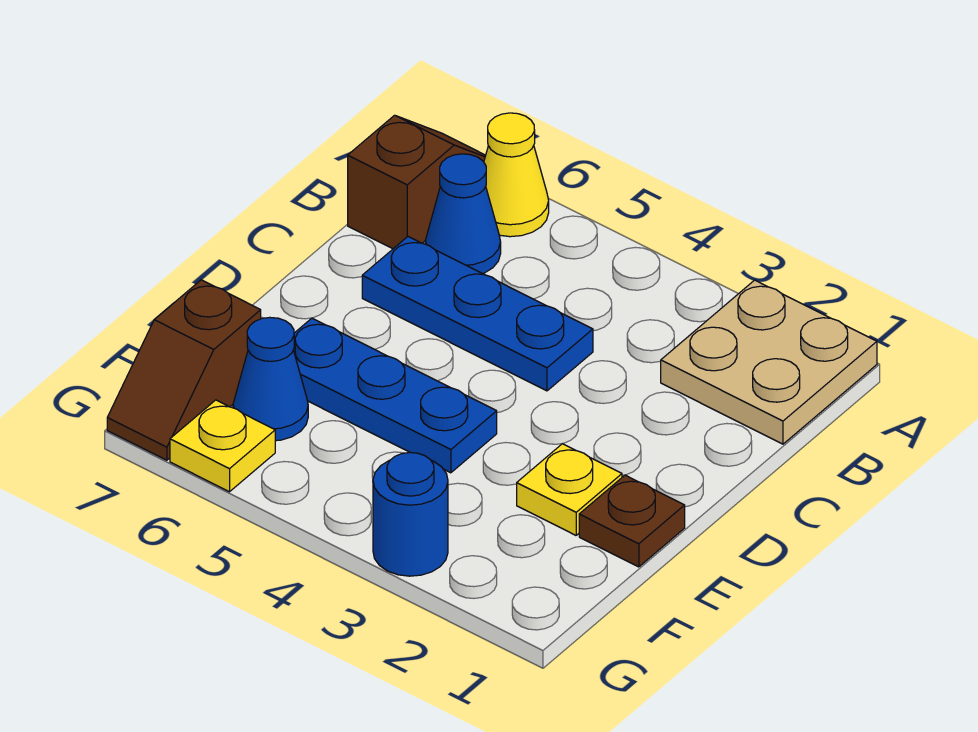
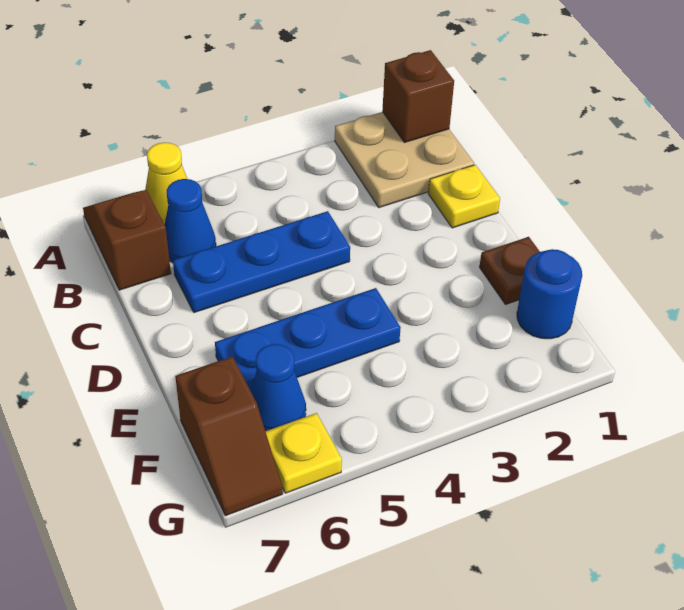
none -> brown 1x1 brick [382,50,454,143]
yellow 1x1 plate [517,444,622,535] -> yellow 1x1 plate moved to [428,165,500,228]
blue 1x1 round brick [373,453,448,576] -> blue 1x1 round brick moved to [517,249,582,339]

